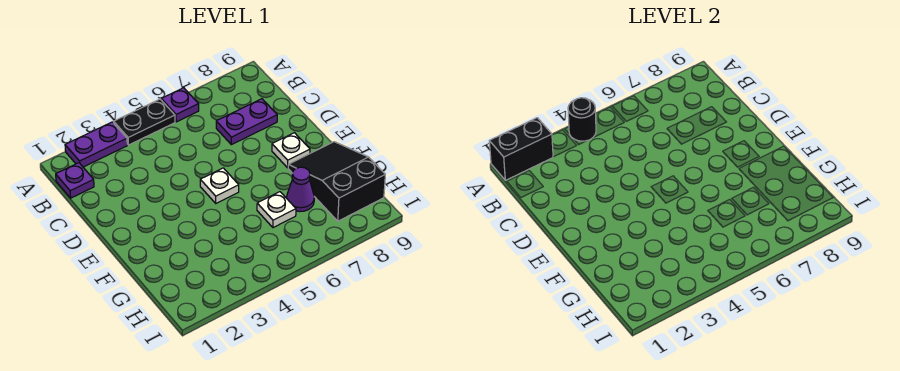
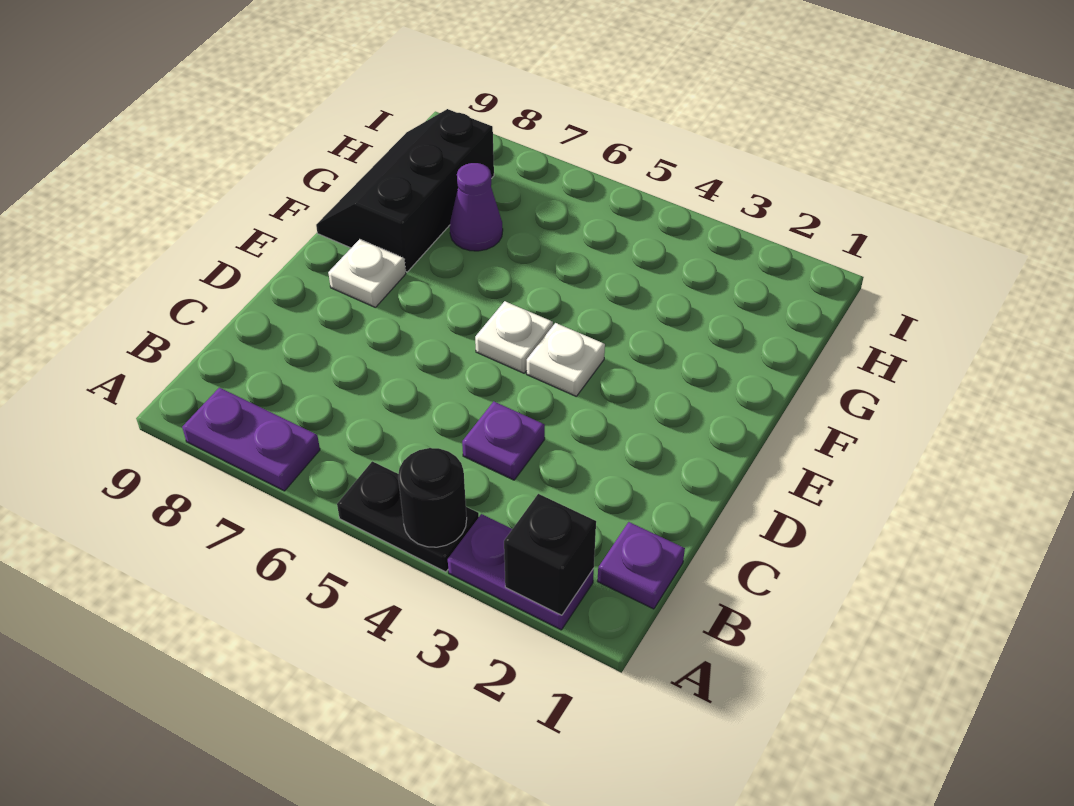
black 1x2 brick [489,118,553,180] -> black 1x1 brick [504,494,596,615]
purple 1x1 plate [161,88,199,122] -> purple 1x1 plate moved to [462,401,545,480]
purple 1x2 plate [216,99,277,145] -> purple 1x2 plate moved to [182,388,320,491]
black 2x3 slope [288,142,385,221] -> black 2x3 slope turned to [316,109,494,272]
white 1x1 plate [257,192,296,228] -> white 1x1 plate moved to [527,323,605,396]

